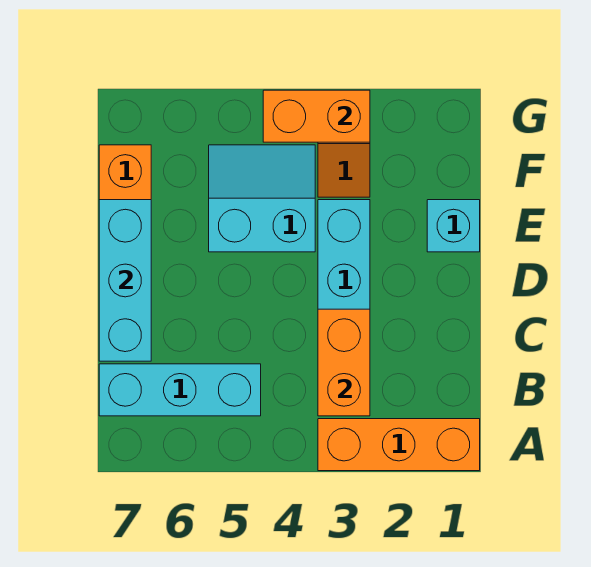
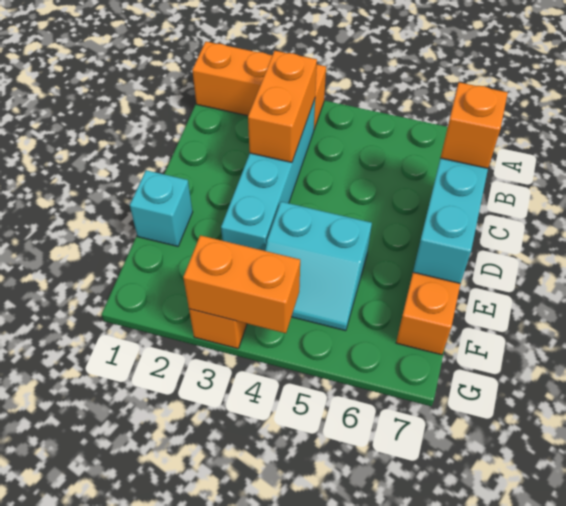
cyan 1x3 brick [99,364,261,416] -> none
none -> orange 1x1 brick [441,82,508,168]

